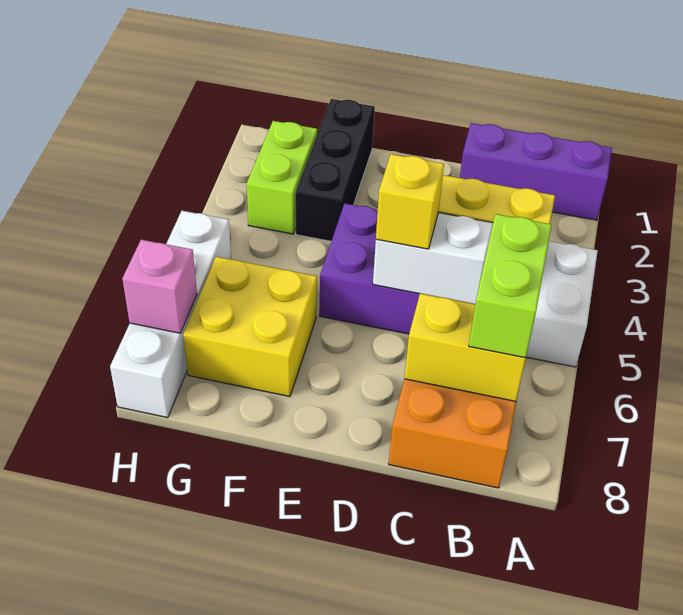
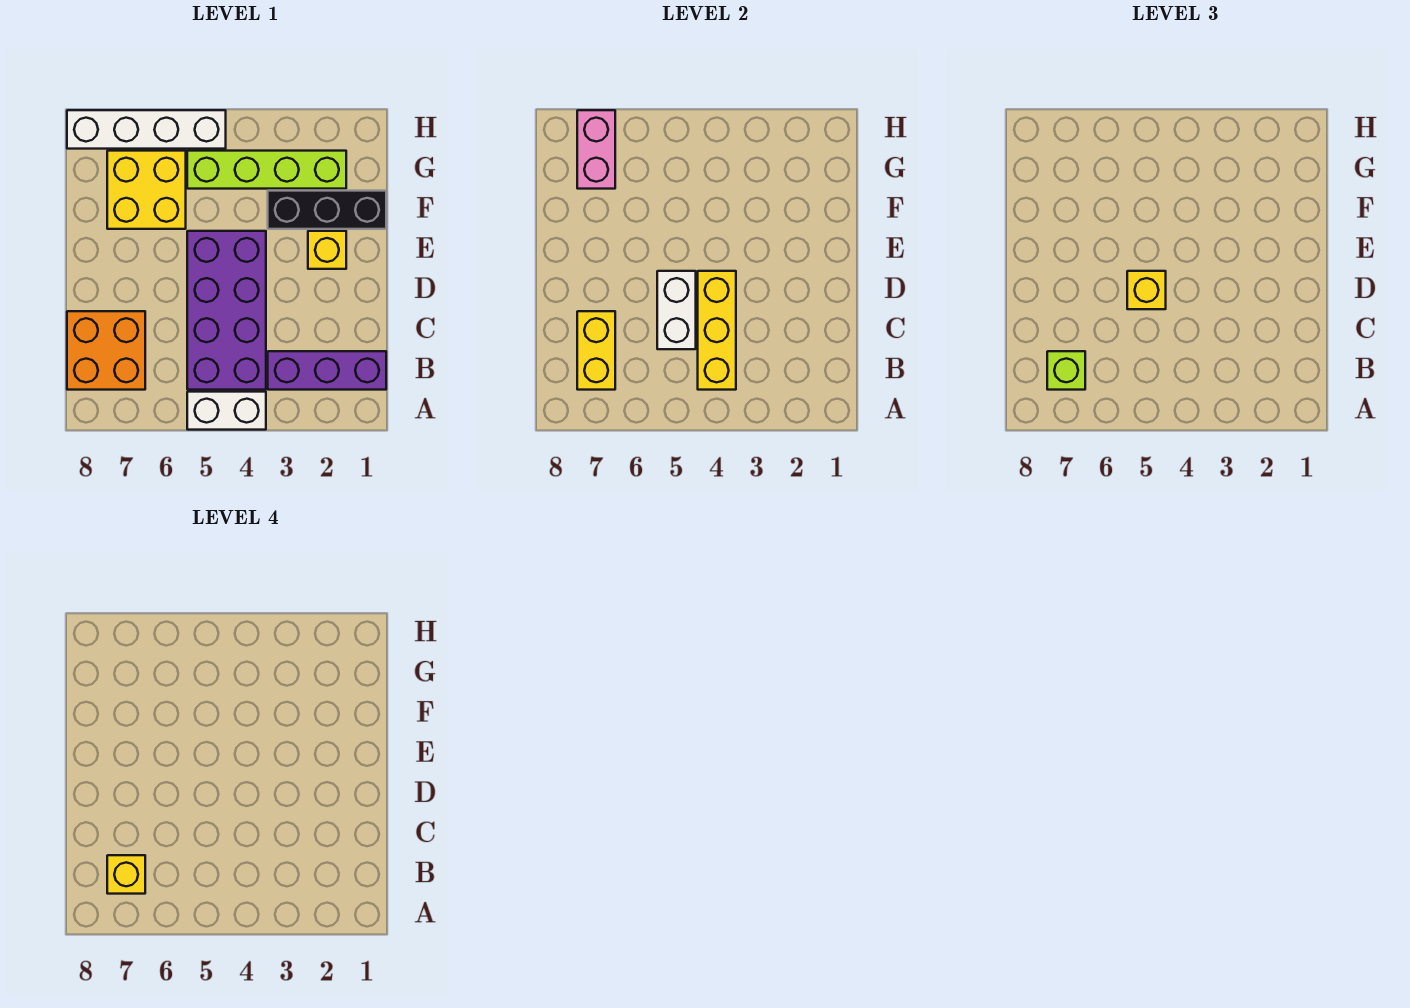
purple 1x3 brick [460,123,612,220] -> purple 1x3 brick turned to [268,351,386,390]
lime 1x2 brick [469,214,552,358] -> lime 1x1 brick [1047,351,1085,390]
none -> yellow 1x1 brick [107,855,145,894]
none -> yellow 1x1 brick [308,231,346,269]
lime 1x2 brick [247,121,317,234] -> lime 1x4 brick [187,151,346,189]
pink 1x1 brick [122,240,197,333] -> pink 1x2 brick [577,110,615,189]

